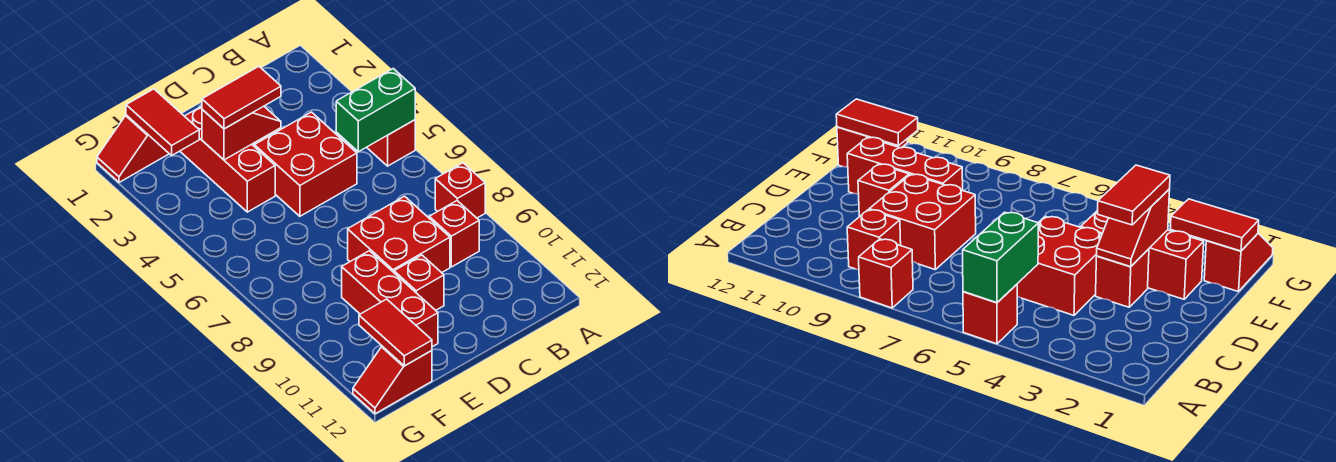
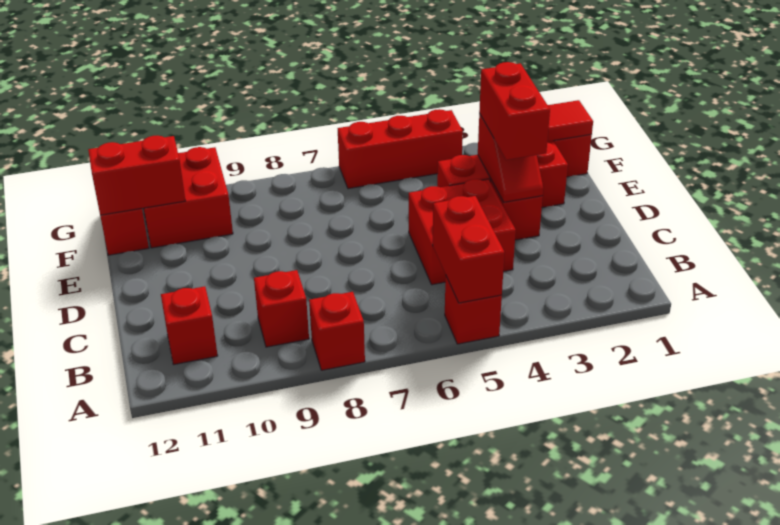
green 1x2 brick [336,69,415,152] -> red 1x2 brick [433,196,505,303]
red 2x2 brick [348,196,450,273] -> red 2x2 brick moved to [143,147,233,248]
red 1x2 tile [202,66,281,129] -> red 1x2 brick [479,62,550,160]
red 1x1 brick [394,255,444,310] -> red 1x1 brick moved to [161,286,218,365]
red 1x3 brick [342,251,438,347] -> red 1x3 brick moved to [338,109,463,189]
red 1x2 tile [359,299,432,366] -> red 1x2 brick [88,136,185,215]

